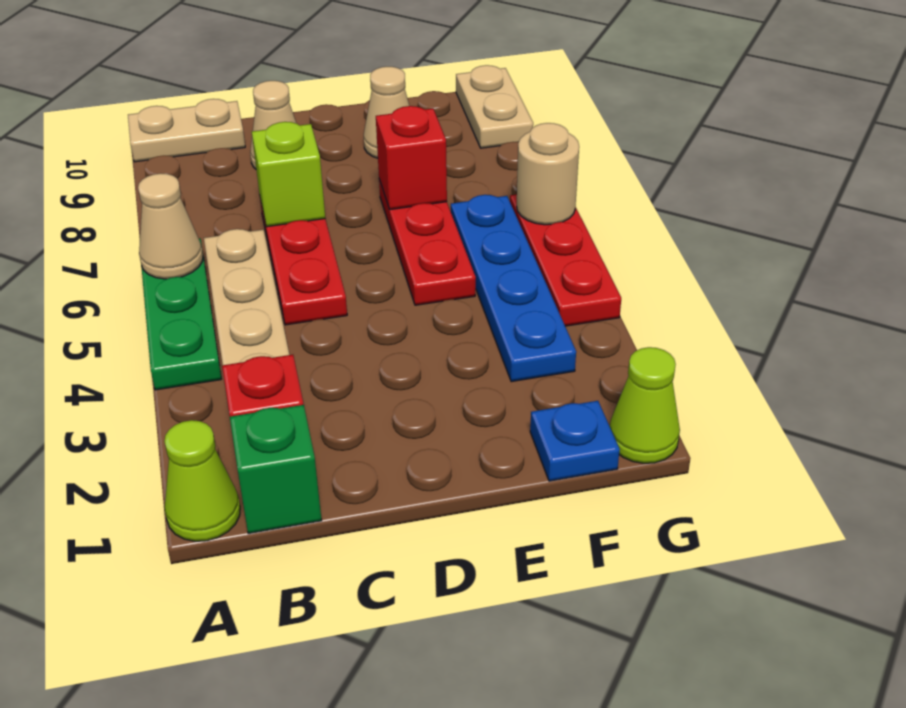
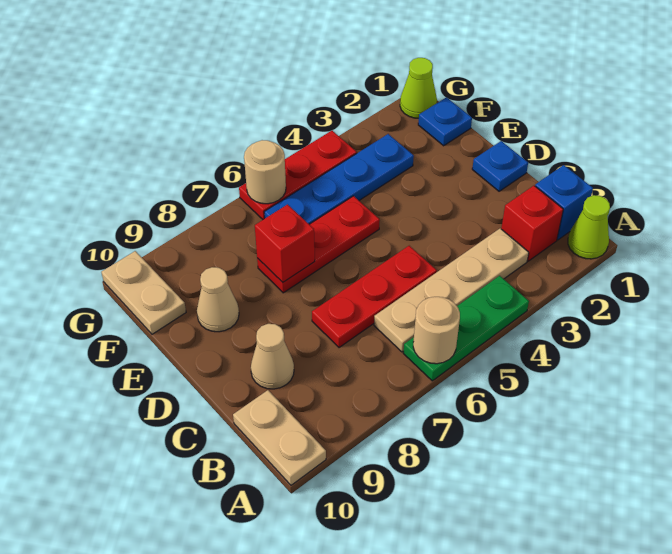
tan 1x1 cone [138,173,203,279] -> tan 1x1 round brick [413,297,460,364]
green 1x1 brick [230,405,322,534] -> blue 1x1 brick [535,165,593,240]
lime 1x1 brick [252,122,325,227] -> none
none -> blue 1x1 plate [472,141,528,191]
tan 1x2 plate [456,65,533,148] -> tan 1x2 plate turned to [101,251,186,334]

